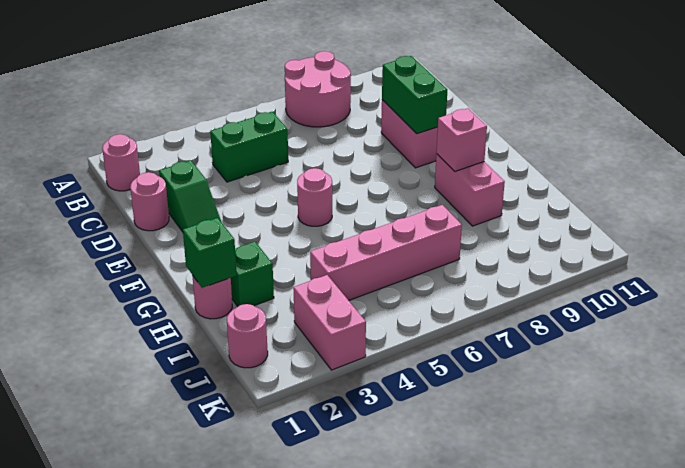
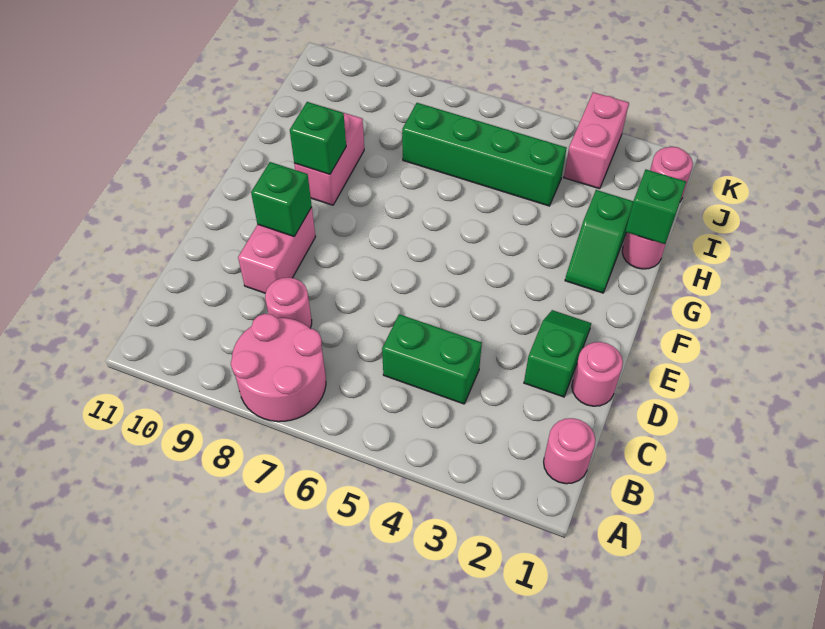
green 1x2 brick [382,56,447,134] -> green 1x1 brick [251,162,312,236]
pink 1x1 round brick [297,168,332,226] -> pink 1x1 round brick moved to [265,278,312,328]
pink 1x1 brick [436,108,487,171] -> green 1x1 brick [290,102,346,174]
pink 1x4 brick [310,205,462,300] -> green 1x4 brick [402,103,567,206]

